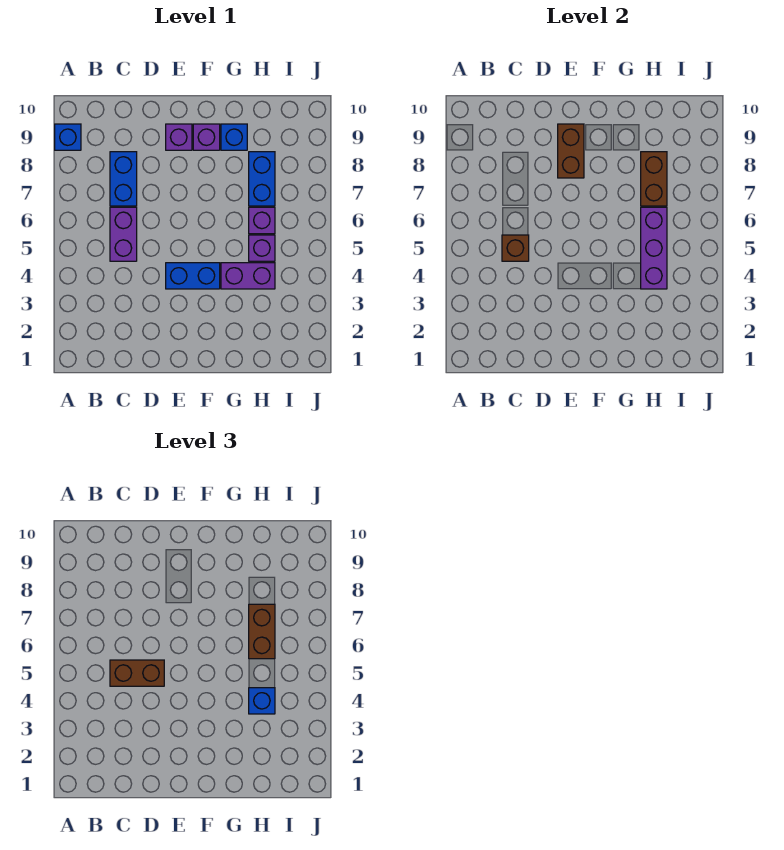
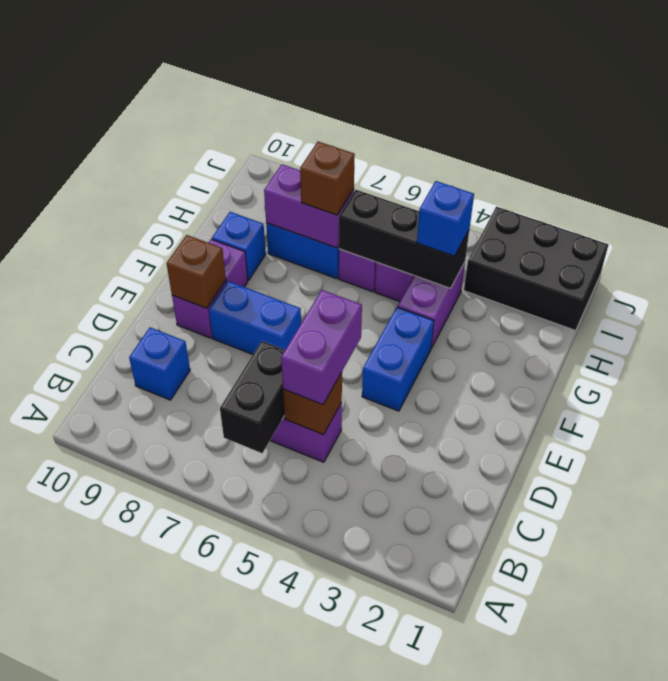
blue 1x1 brick [55,124,81,150] -> blue 1x1 brick moved to [129,327,190,400]
none -> black 1x2 brick [220,341,285,453]
brown 1x2 brick [110,660,164,686] -> purple 1x2 brick [281,290,362,405]
blue 1x2 brick [110,152,137,206] -> blue 1x2 brick moved to [209,281,301,354]
brown 1x2 brick [558,124,584,178] -> brown 1x1 brick [167,235,226,308]
purple 1x3 brick [641,207,667,289] -> black 1x3 brick [339,190,469,288]
brown 1x2 brick [249,604,275,659] -> brown 1x1 brick [300,142,355,215]
brown 1x2 brick [641,152,667,206] -> purple 1x2 brick [264,164,354,248]
none -> black 2x3 brick [464,207,609,331]

